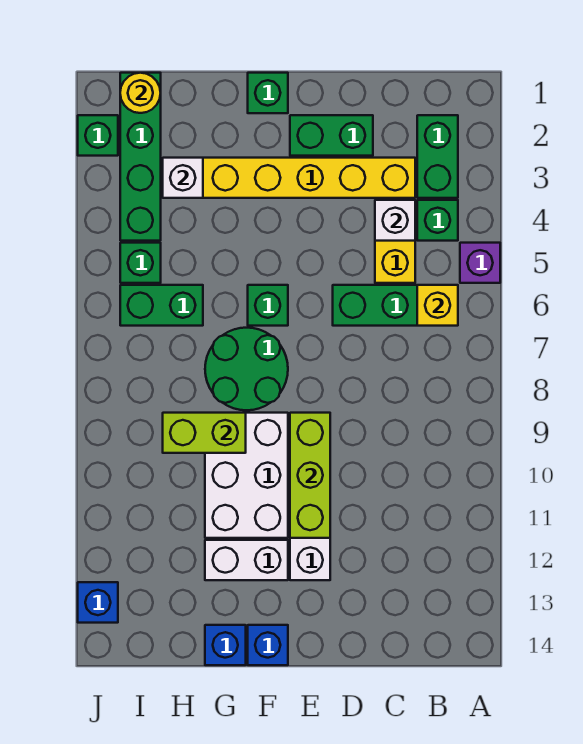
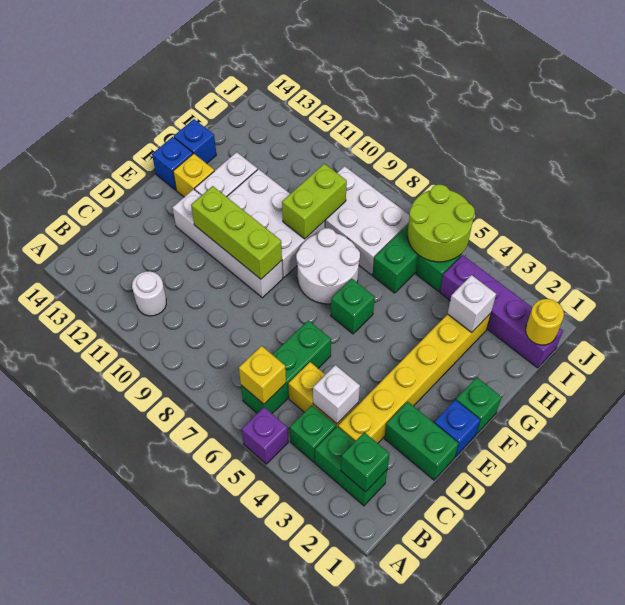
none -> white 1x1 round brick [132,271,166,316]
green 1x2 brick [290,115,373,156] -> green 1x2 brick turned to [384,402,459,480]
green 2x2 round brick [205,328,288,410] -> white 2x2 round brick [296,228,360,304]
none -> yellow 1x1 brick [173,154,214,197]
none -> white 2x3 brick [325,166,410,275]
green 1x4 brick [120,73,161,241] -> purple 1x4 brick [440,255,563,368]
none -> lime 2x2 round brick [408,185,475,262]
green 1x1 brick [78,115,118,156] -> green 1x1 brick moved to [341,432,390,492]
blue 1x1 brick [78,582,118,623] -> blue 1x1 brick moved to [434,400,480,457]

